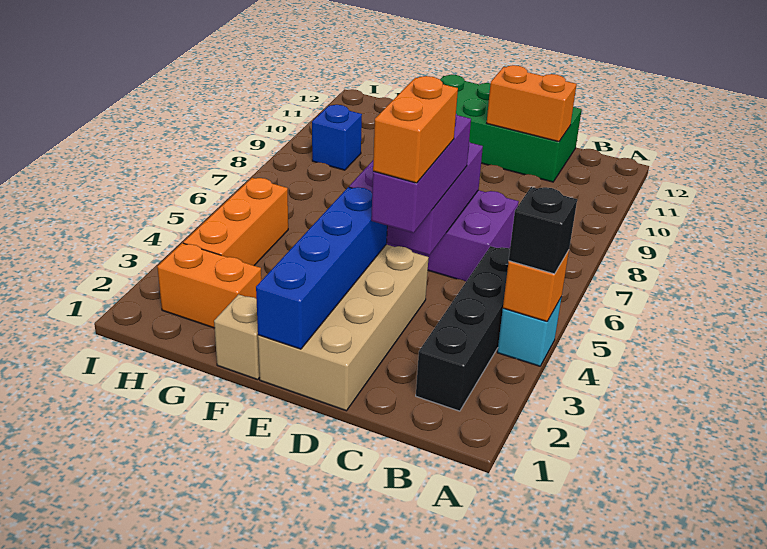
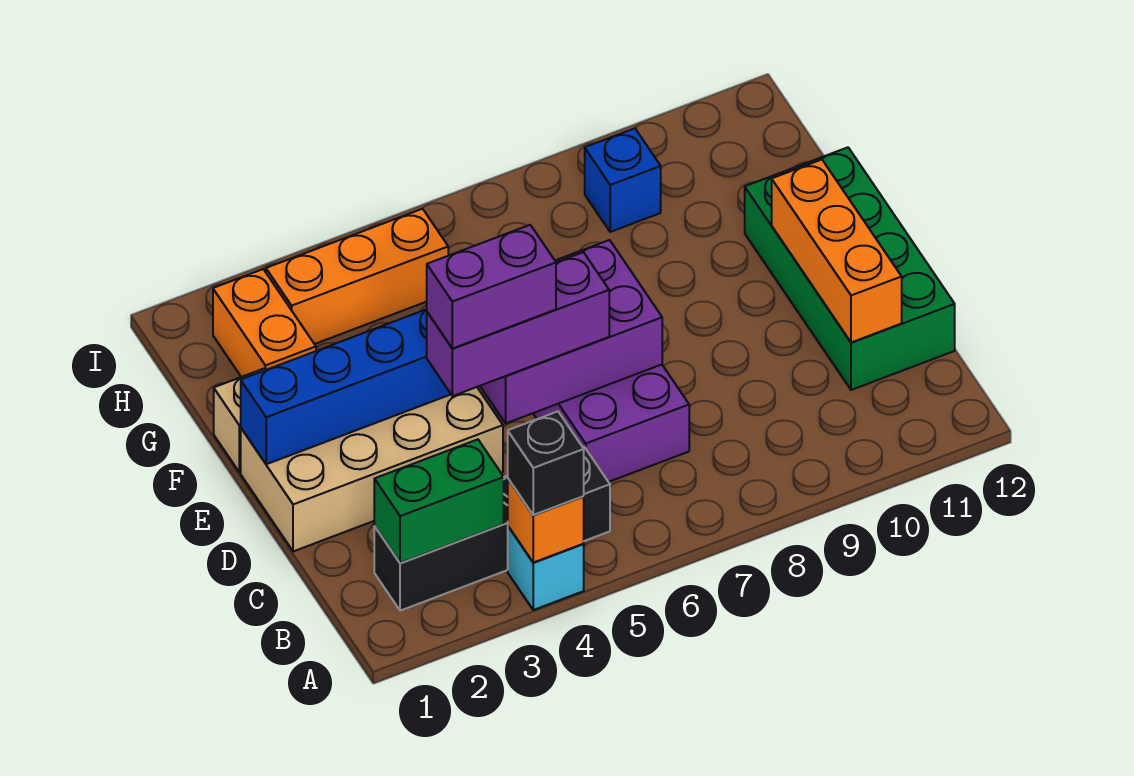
none -> green 1x2 brick [374,439,504,563]
orange 1x2 brick [487,65,577,142] -> orange 1x3 brick [772,160,902,342]
orange 1x2 brick [373,76,458,183] -> purple 1x2 brick [427,225,556,349]

